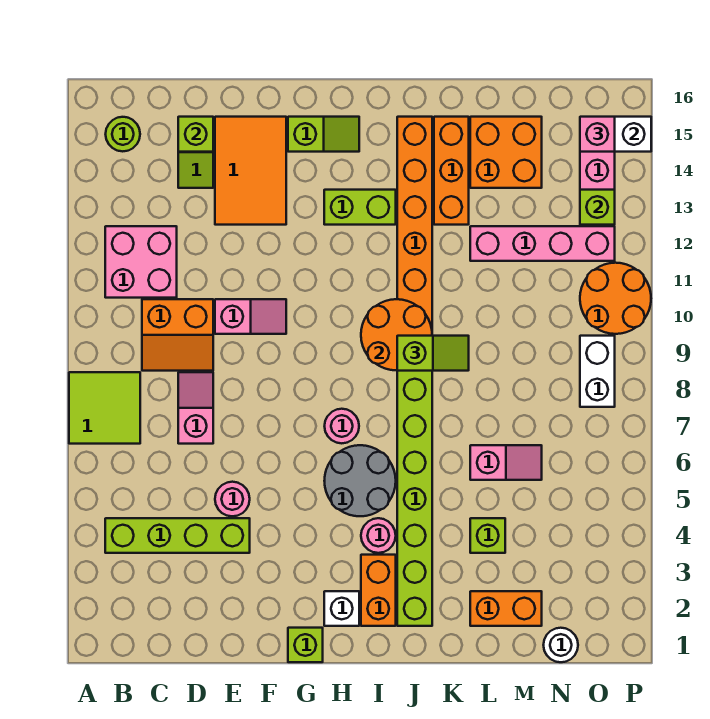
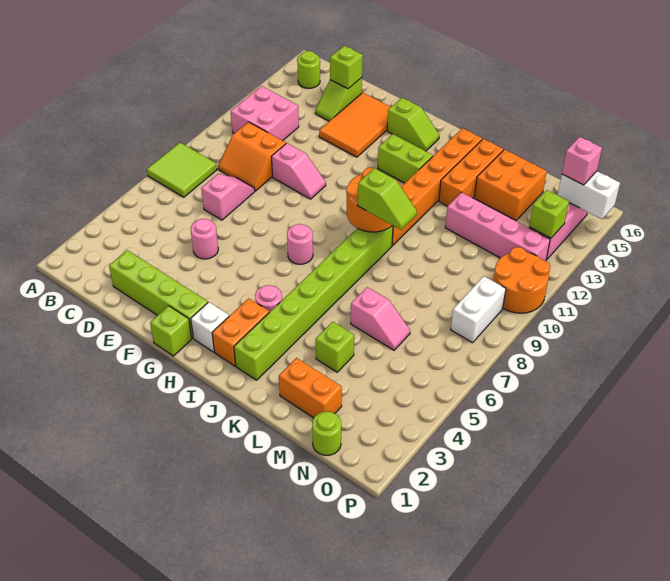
lime 1x4 brick [105,518,250,553] -> lime 1x4 brick moved to [109,250,208,338]
grey 2x2 round brick [324,445,396,516] -> none
white 1x1 round brick [544,628,578,662] -> lime 1x1 round brick [312,411,341,455]

